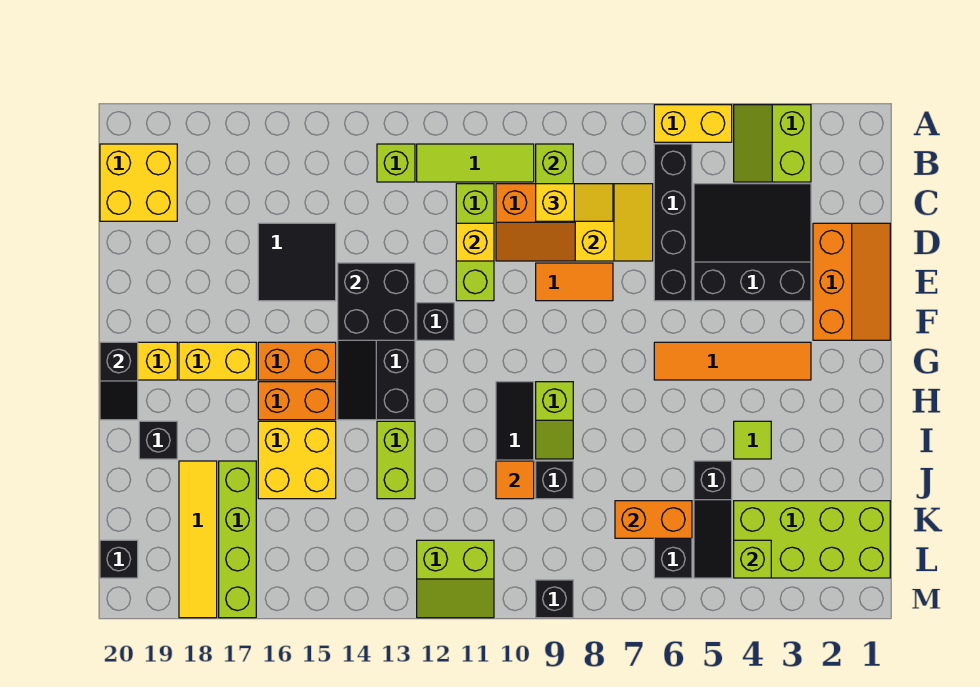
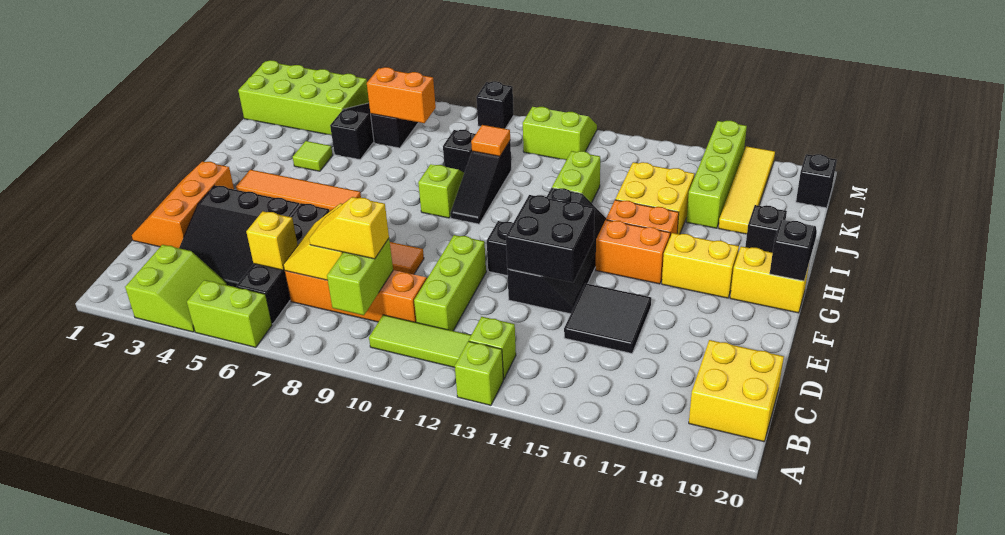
yellow 1x2 brick [654,105,732,142] -> lime 1x2 brick [187,280,272,347]
yellow 1x1 brick [456,223,494,261] -> yellow 1x1 brick moved to [246,211,298,270]
lime 1x1 brick [734,540,771,578] -> lime 1x1 brick moved to [455,341,503,405]

